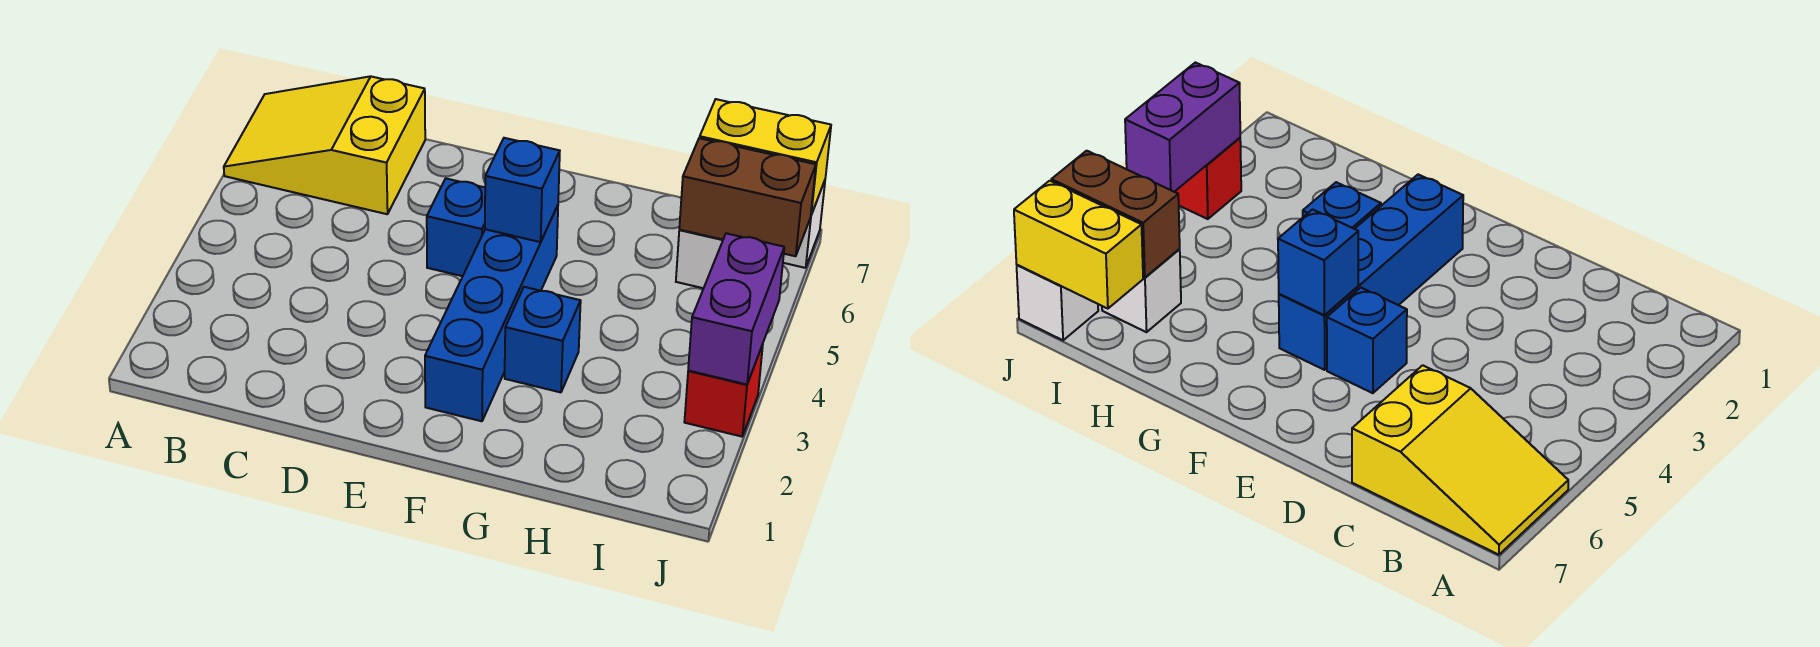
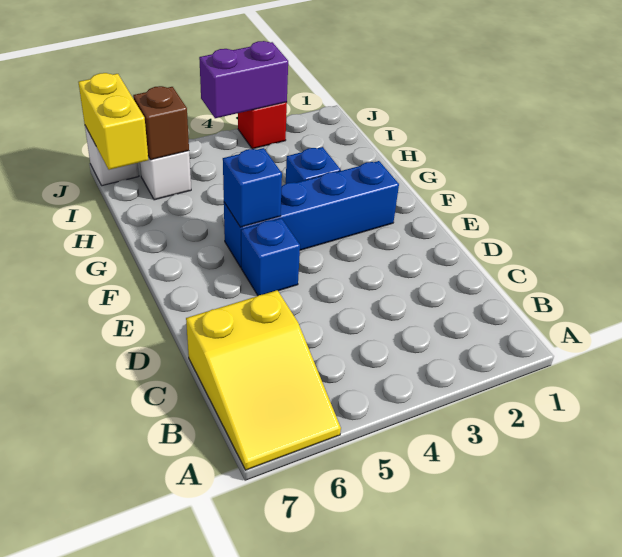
brown 1x2 brick [679,138,816,256] -> brown 1x1 brick [133,86,189,160]

